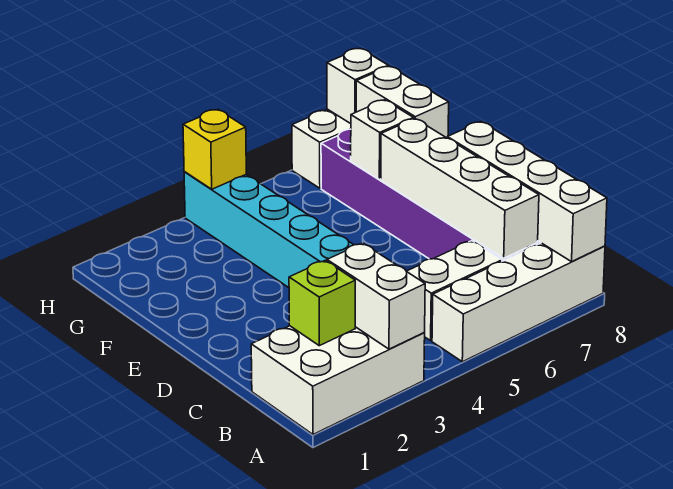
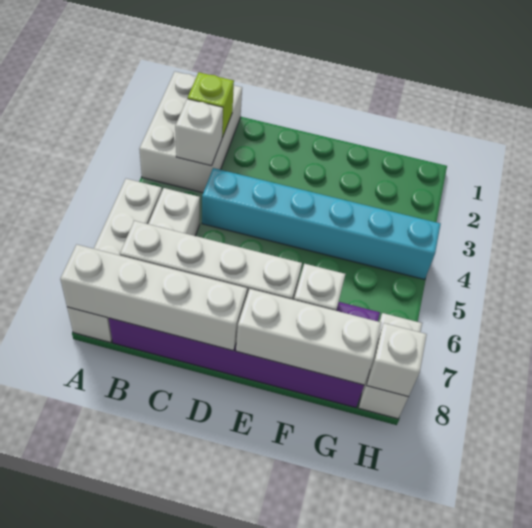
white 1x2 brick [327,243,425,349] -> white 1x1 brick [175,99,223,166]
white 1x2 brick [356,66,449,138] -> white 1x3 brick [236,289,381,385]
yellow 1x1 brick [183,109,246,189] -> none

